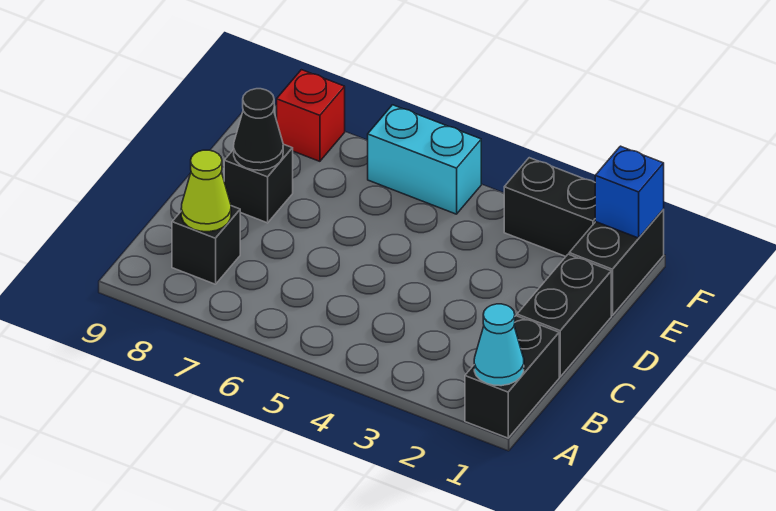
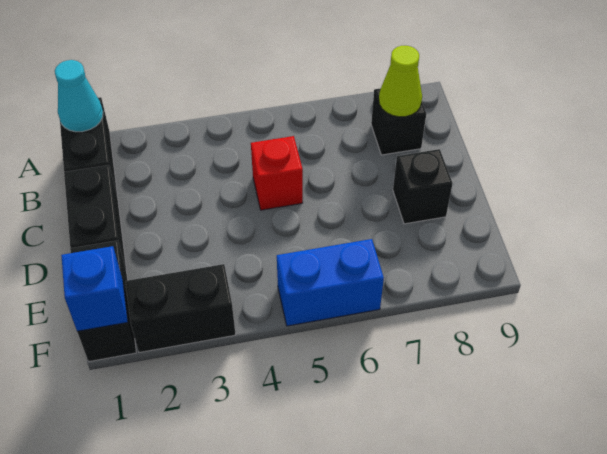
black 1x1 cone [234,89,283,170] -> none
cyan 1x2 brick [368,105,481,214] -> blue 1x2 brick [277,239,384,326]
red 1x1 brick [277,70,345,161] -> red 1x1 brick moved to [251,136,303,210]

